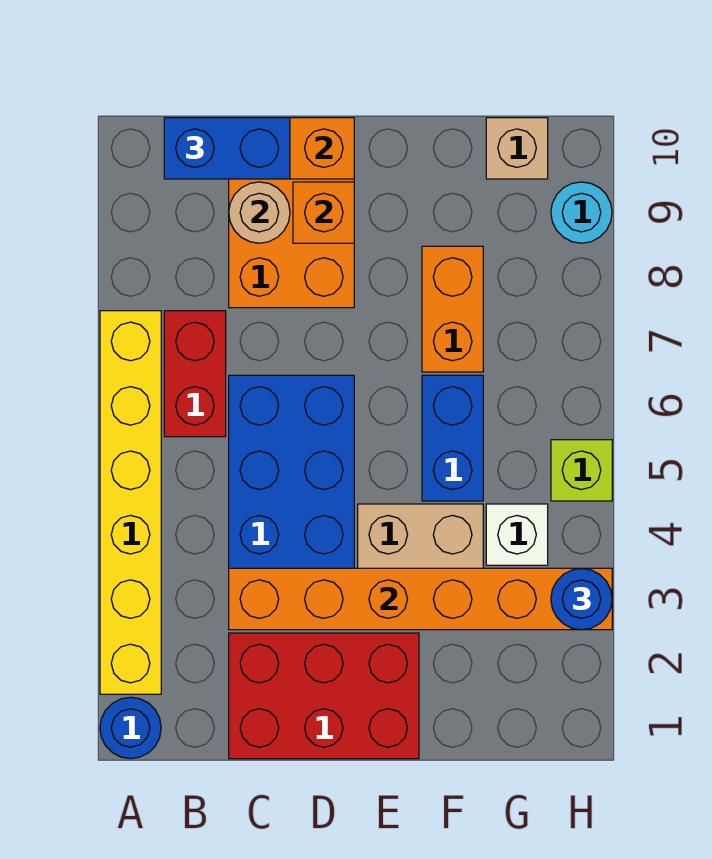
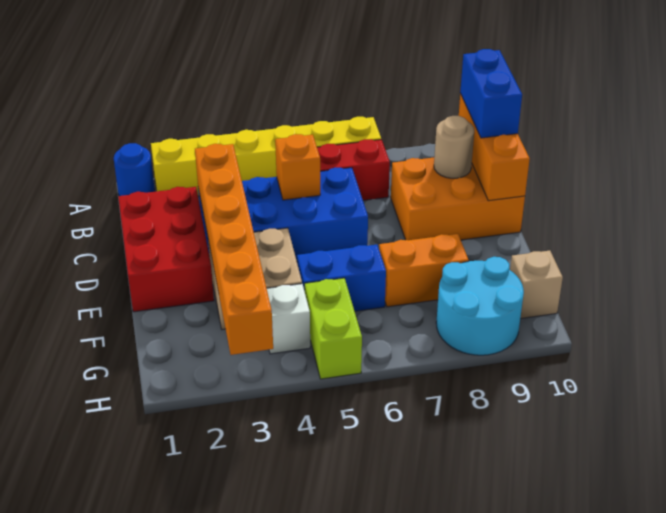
orange 1x1 brick [293,182,354,243] -> orange 1x1 brick moved to [275,134,320,200]
blue 1x1 round brick [551,568,612,630] -> none
lime 1x1 brick [551,440,612,501] -> lime 1x2 brick [305,278,362,379]
cyan 1x1 round brick [551,182,612,243] -> cyan 2x2 round brick [436,257,524,355]

